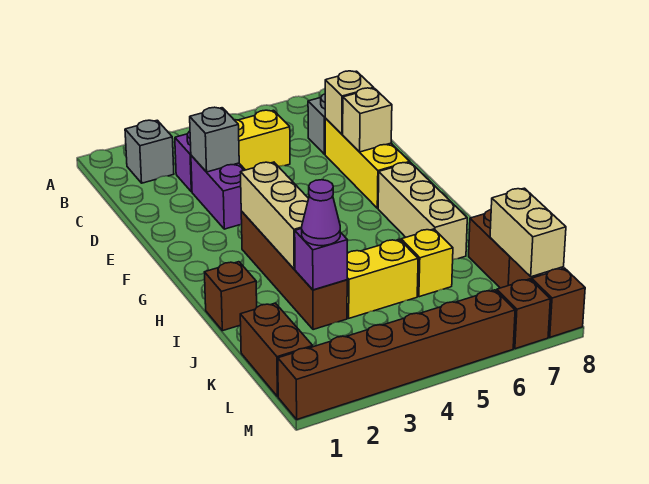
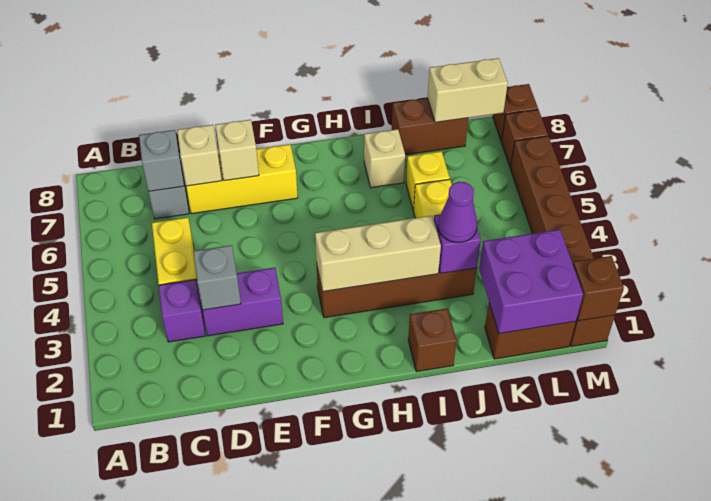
grey 1x1 brick [125,120,174,183] -> grey 1x1 brick moved to [139,130,184,191]
tan 1x3 brick [378,162,467,260] -> tan 1x1 brick [364,129,405,188]
none -> purple 2x2 brick [479,230,583,334]
none -> brown 1x1 brick [573,256,624,321]

